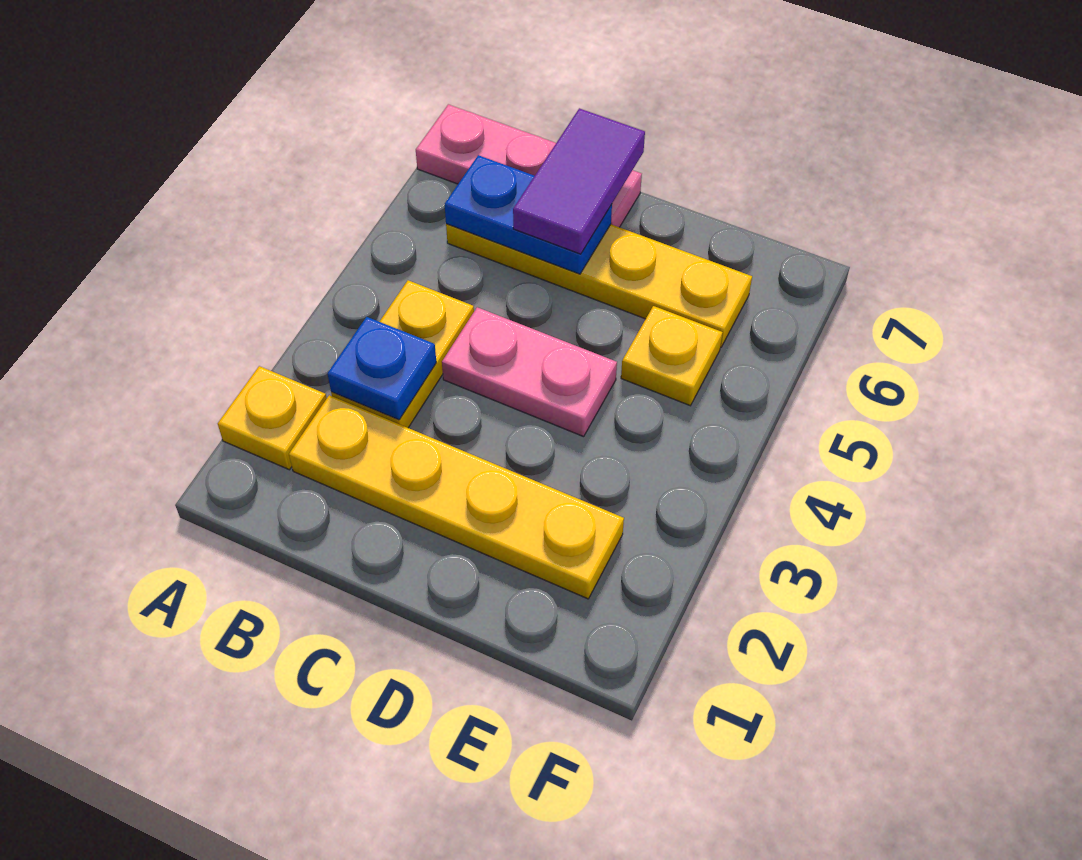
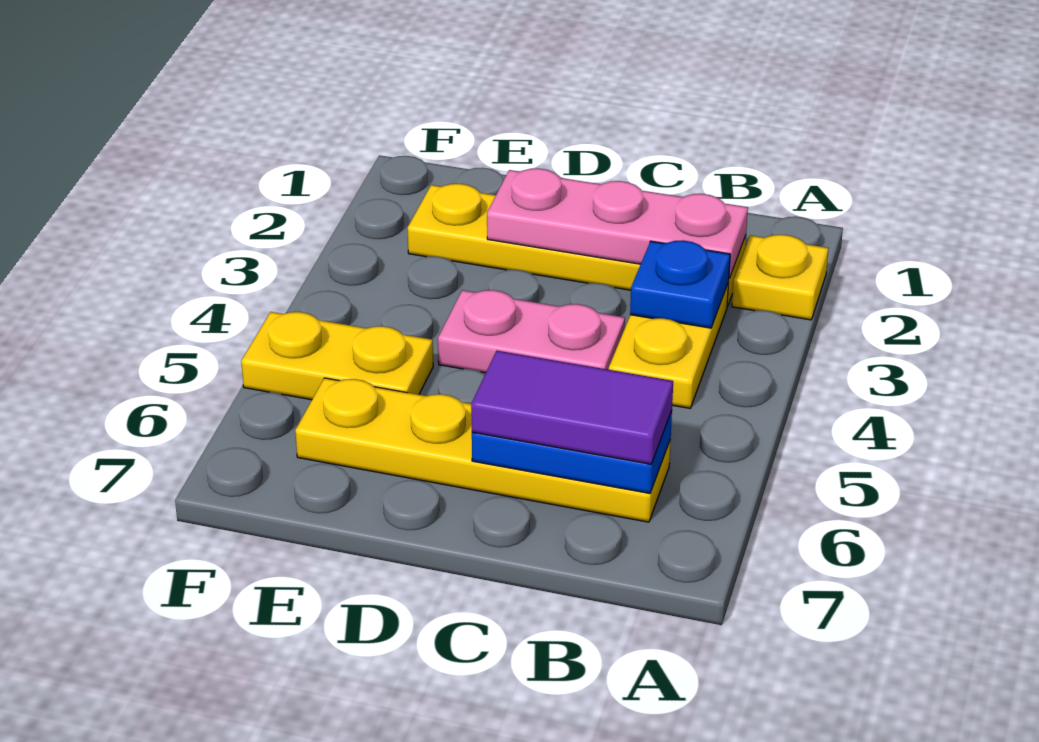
pink 1x3 plate [416,104,642,227] -> pink 1x3 plate moved to [487,168,748,279]
purple 1x2 tile [513,108,645,254] -> purple 1x2 tile turned to [471,351,673,464]
yellow 1x1 plate [621,306,723,406] -> yellow 1x2 plate [241,312,433,400]

